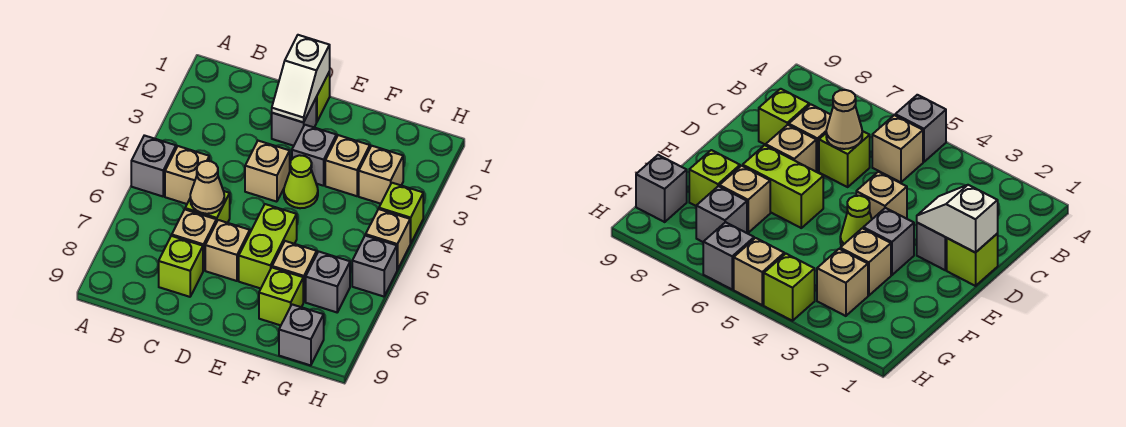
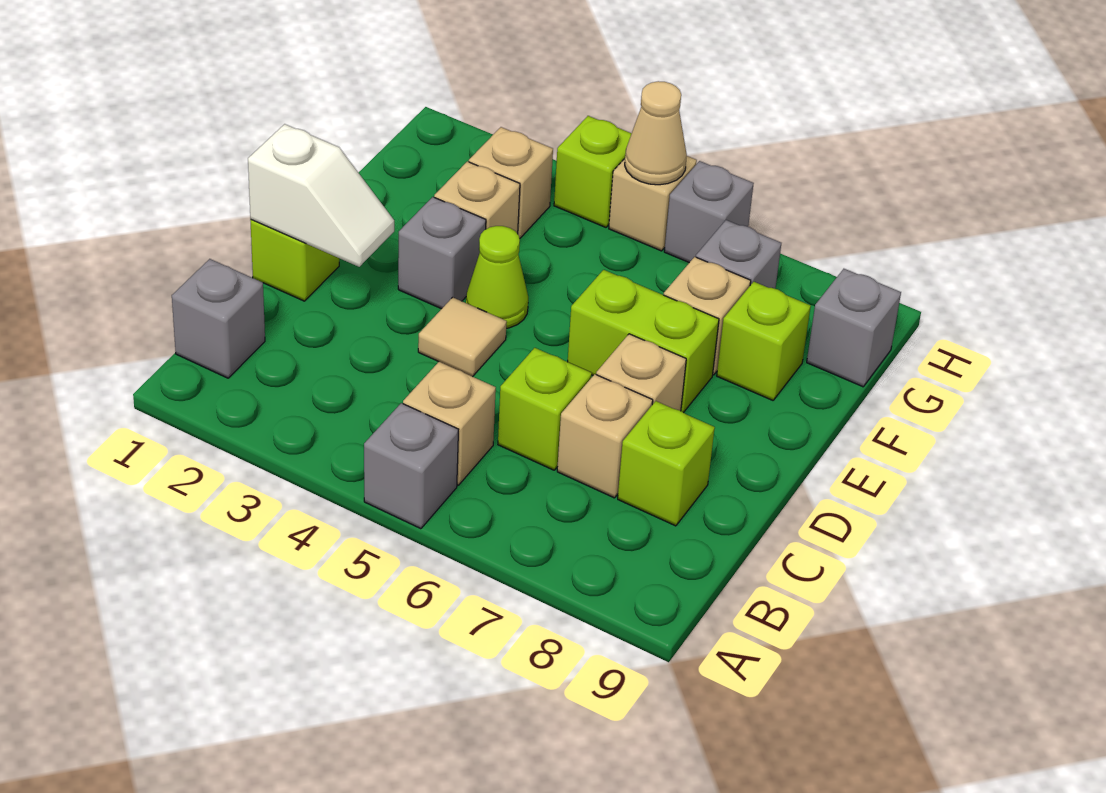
tan 1x1 cone [190,161,224,214] -> tan 1x1 cone moved to [625,81,687,185]
grey 1x1 brick [272,99,316,146] -> grey 1x1 brick moved to [172,259,265,378]
tan 1x1 brick [245,141,290,202] -> tan 1x1 tile [418,297,507,376]

